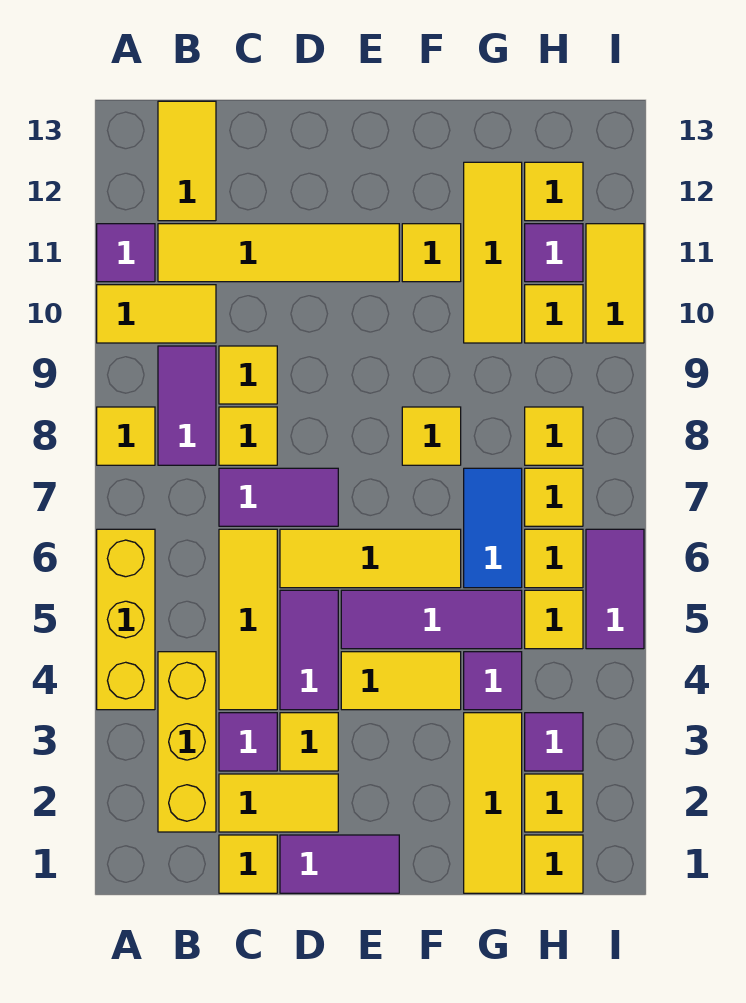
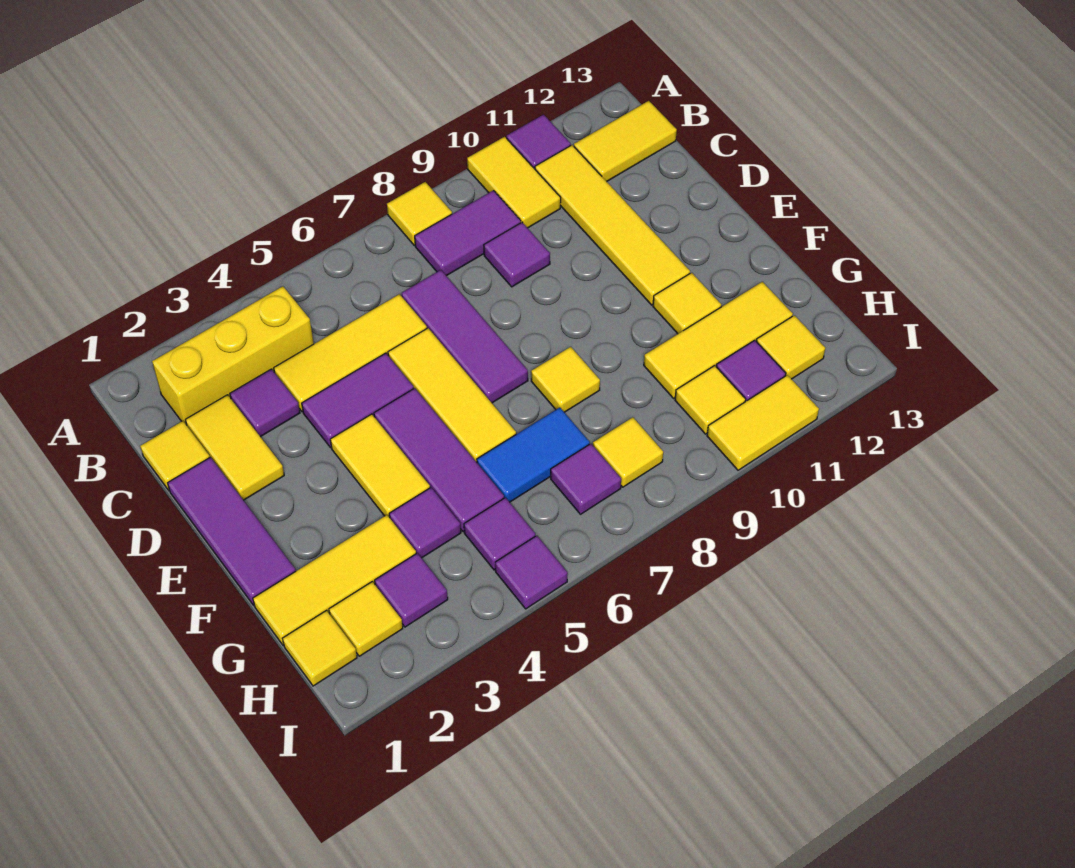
yellow 1x3 brick [97,529,155,710] -> none
purple 1x2 tile [219,468,338,526] -> purple 1x3 tile [402,270,528,403]
yellow 1x1 tile [219,407,277,465] -> none
yellow 1x1 tile [219,346,277,404] -> purple 1x1 tile [484,222,550,287]
purple 1x2 tile [280,835,399,893] -> purple 1x3 tile [168,457,296,605]
yellow 1x1 tile [280,713,338,771] -> none
yellow 1x1 tile [525,590,583,649] -> purple 1x1 tile [464,498,535,570]
yellow 1x1 tile [525,529,583,588] -> none
yellow 1x1 tile [525,468,583,526] -> purple 1x1 tile [551,444,621,514]
purple 1x2 tile [586,529,644,649] -> purple 1x1 tile [495,536,568,609]

